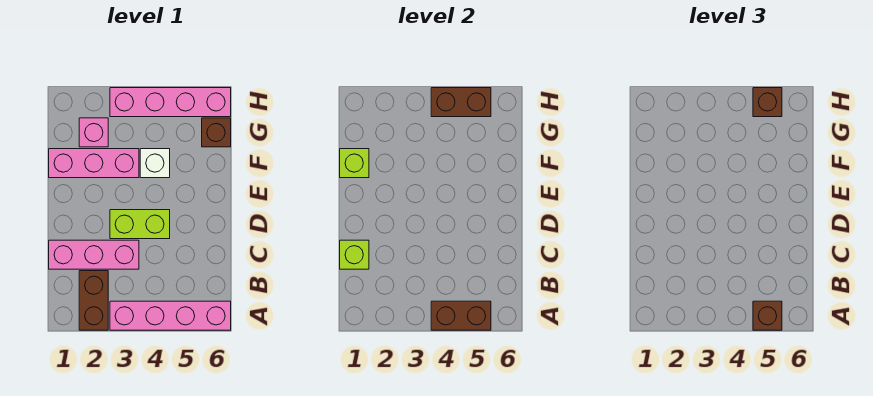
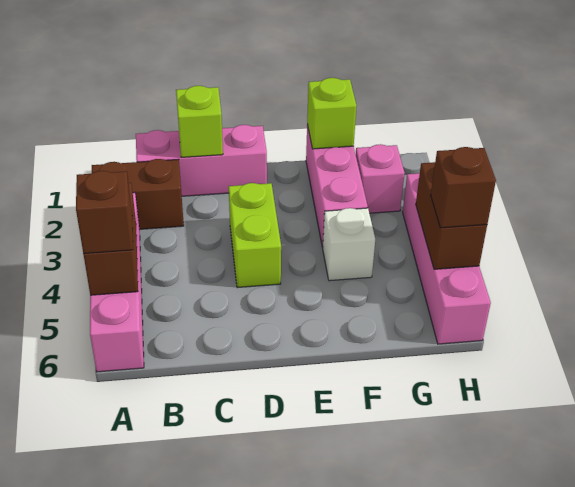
pink 1x3 brick [49,240,139,269] -> pink 1x3 brick turned to [136,125,267,196]
brown 1x1 brick [202,118,231,147] -> none

